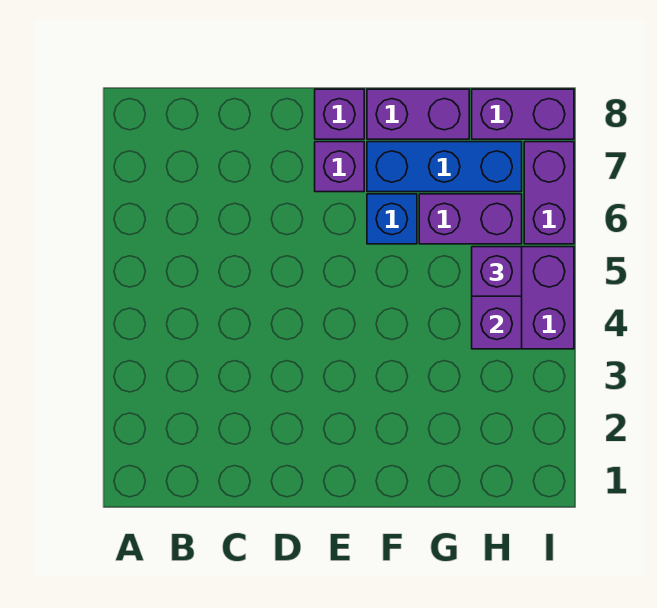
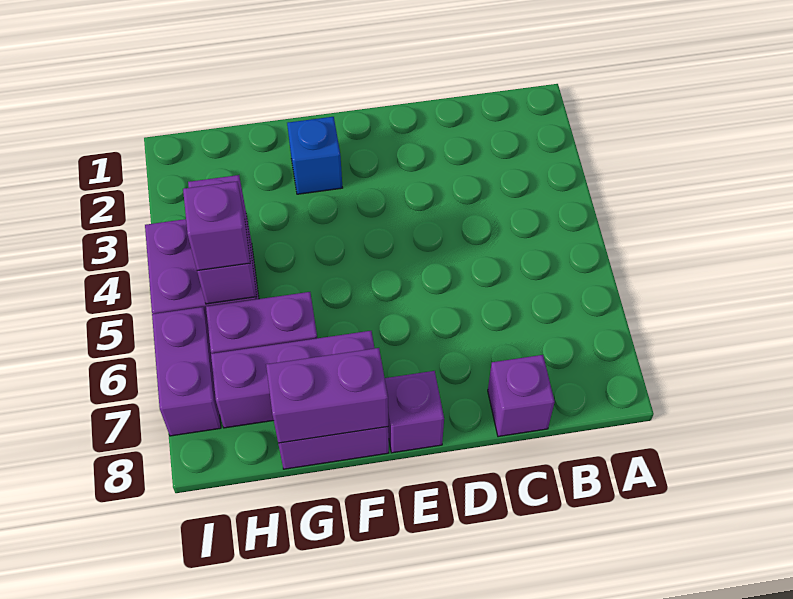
purple 1x1 brick [315,142,364,192] -> purple 1x1 brick moved to [488,355,555,437]
blue 1x1 brick [367,194,417,244] -> blue 1x1 brick moved to [287,117,343,194]
blue 1x3 brick [367,142,522,192] -> purple 1x3 brick [211,331,375,428]
purple 1x2 brick [472,89,574,139] -> purple 1x2 brick moved to [266,348,388,443]

